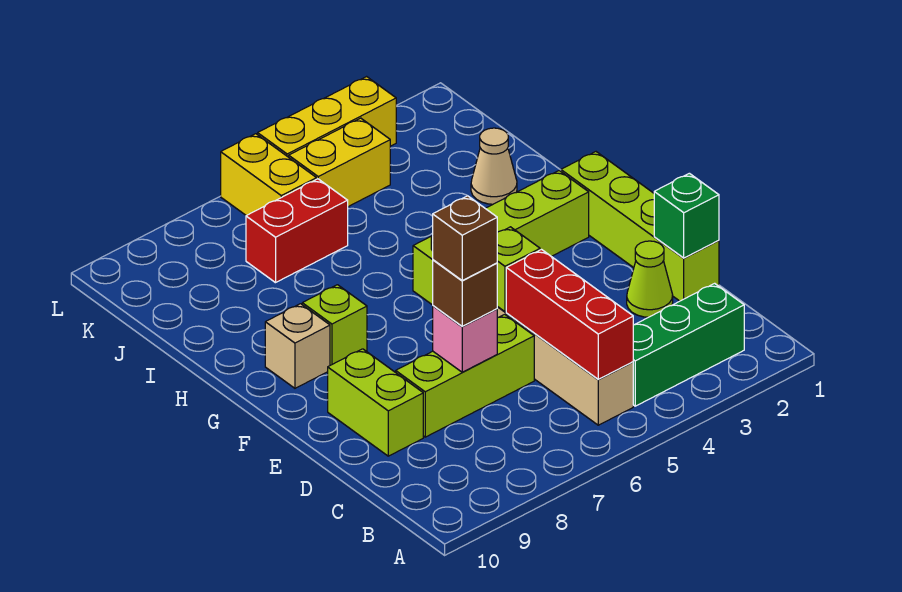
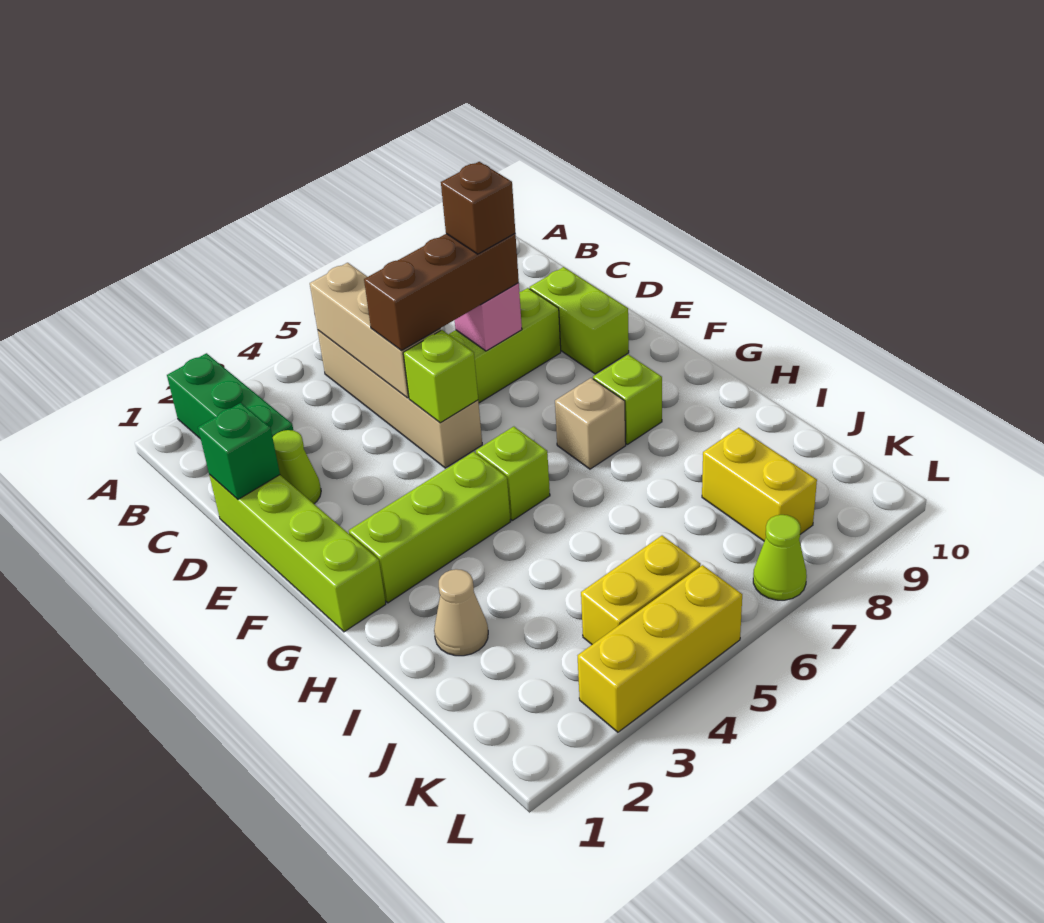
green 1x3 brick [633,283,744,406] -> green 1x3 brick turned to [167,353,293,439]
red 1x3 brick [506,250,633,379] -> tan 1x3 brick [310,263,441,398]
brown 1x1 brick [433,260,497,326] -> brown 1x3 brick [364,234,519,350]
tan 1x1 brick [265,304,330,388] -> tan 1x1 brick moved to [555,378,626,469]
red 1x2 brick [246,179,348,283] -> none
yellow 1x2 brick [221,134,316,216] -> yellow 1x2 brick moved to [702,428,817,541]
none -> lime 1x1 cone [753,515,807,600]

